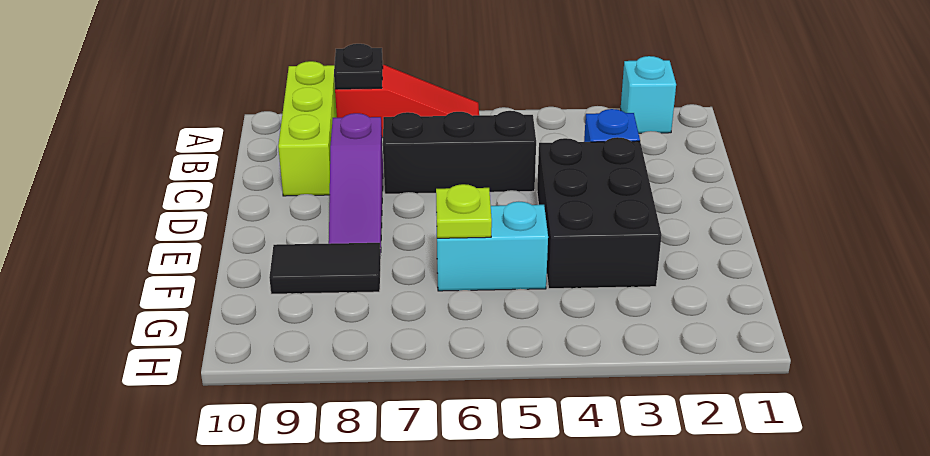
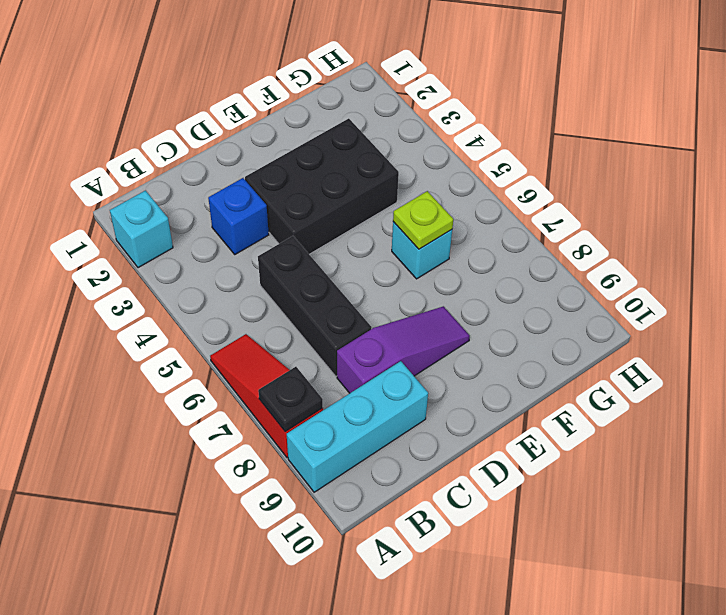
lime 1x3 brick [278,61,337,196] -> cyan 1x3 brick [287,361,428,492]
cyan 1x2 brick [436,202,548,291] -> cyan 1x1 brick [392,222,452,279]
black 1x2 tile [269,243,381,294] -> none

